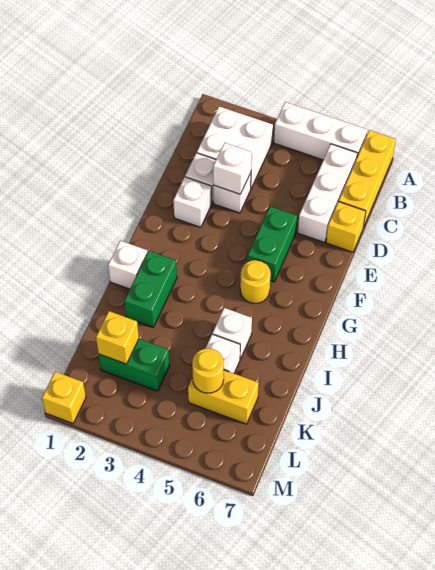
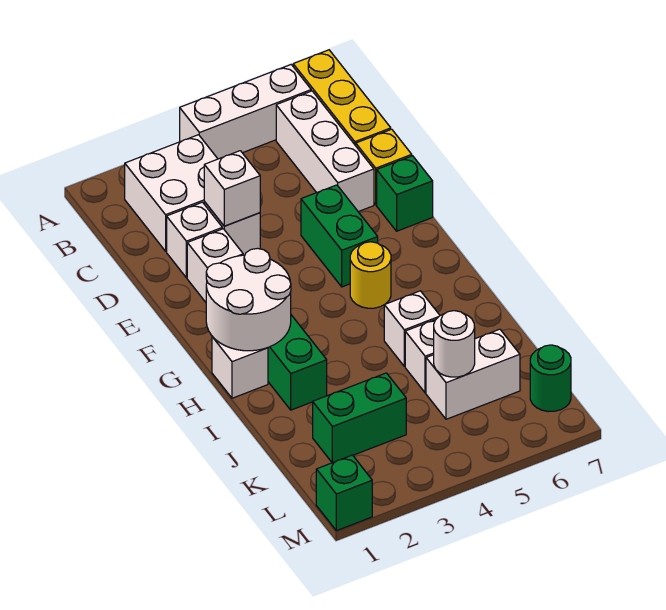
none -> green 1x1 brick [377,156,433,231]
none -> white 2x2 round brick [206,248,291,351]
yellow 1x1 brick [96,311,139,364] -> none
yellow 1x2 brick [188,370,259,424] -> white 1x2 brick [426,329,520,419]
yellow 1x1 round brick [192,348,224,393] -> white 1x1 round brick [434,311,475,377]
none -> green 1x1 round brick [530,345,571,412]
yellow 1x1 brick [42,372,86,423] -> green 1x1 brick [316,455,372,531]

